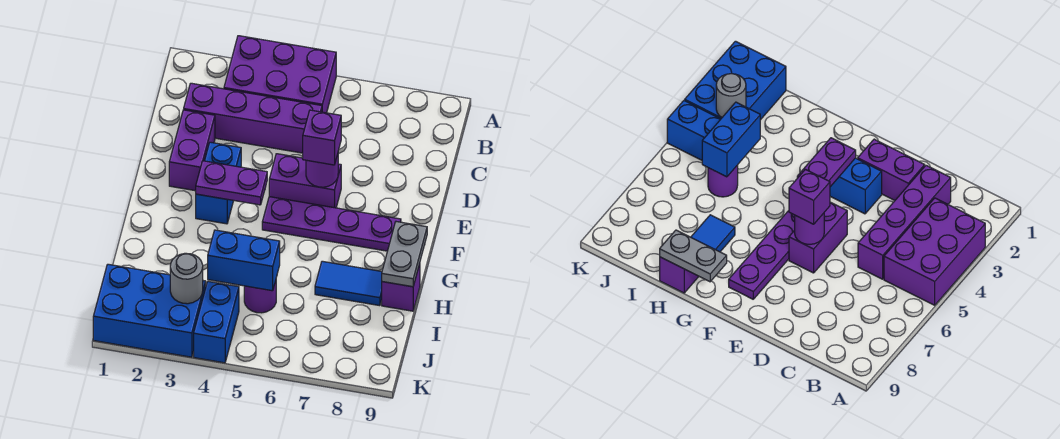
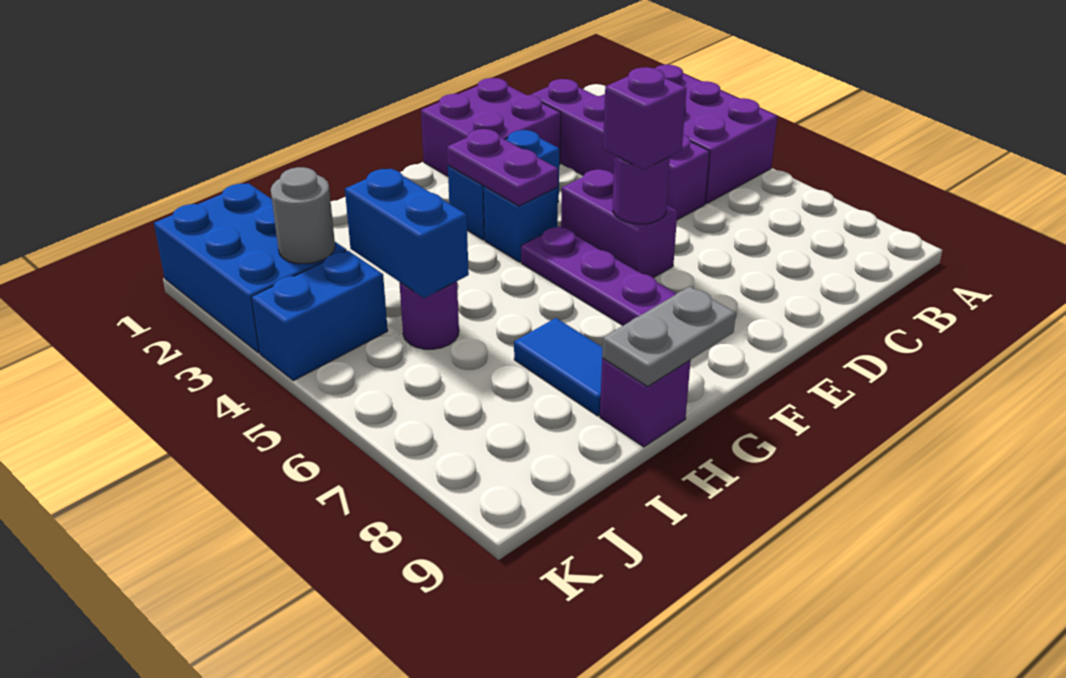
purple 1x2 brick [169,110,215,191] -> purple 2x2 brick [421,78,561,176]
none -> blue 1x1 brick [484,186,558,262]

